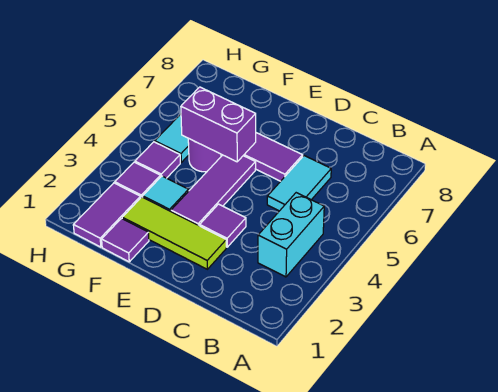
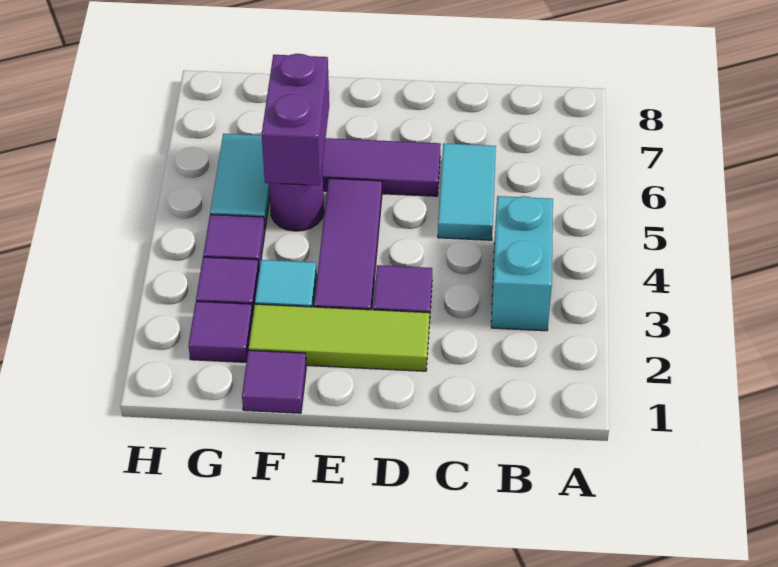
purple 1x2 brick [181,87,256,162] -> purple 1x2 brick turned to [262,54,329,185]
purple 1x2 tile [73,183,140,247] -> purple 1x1 tile [189,301,253,362]

